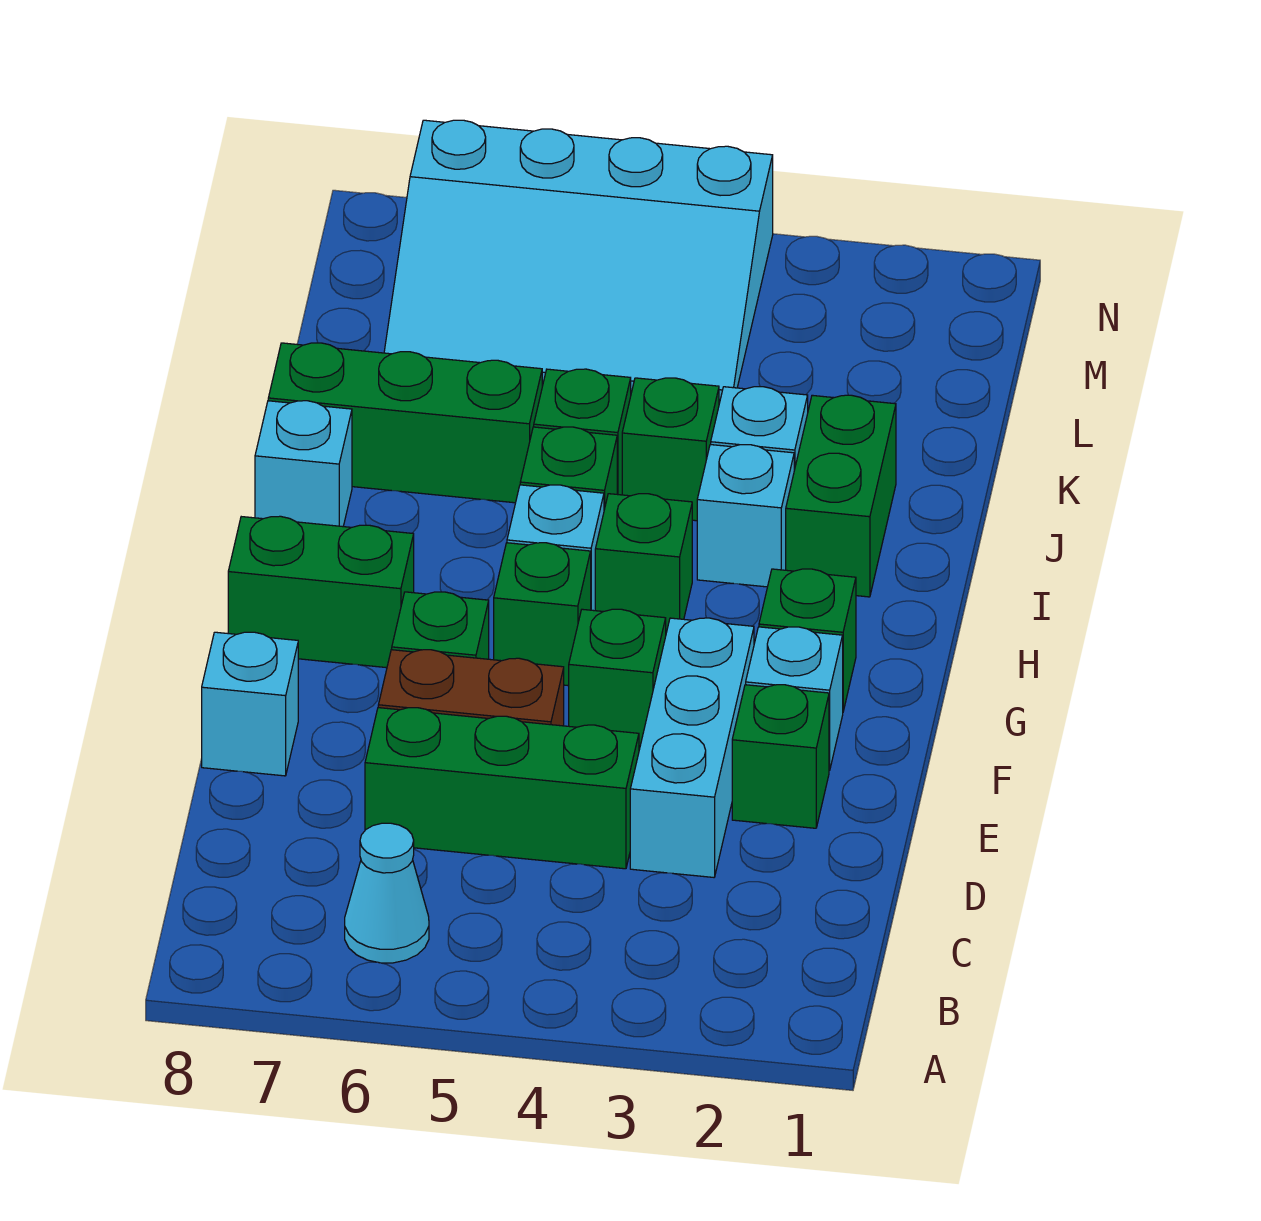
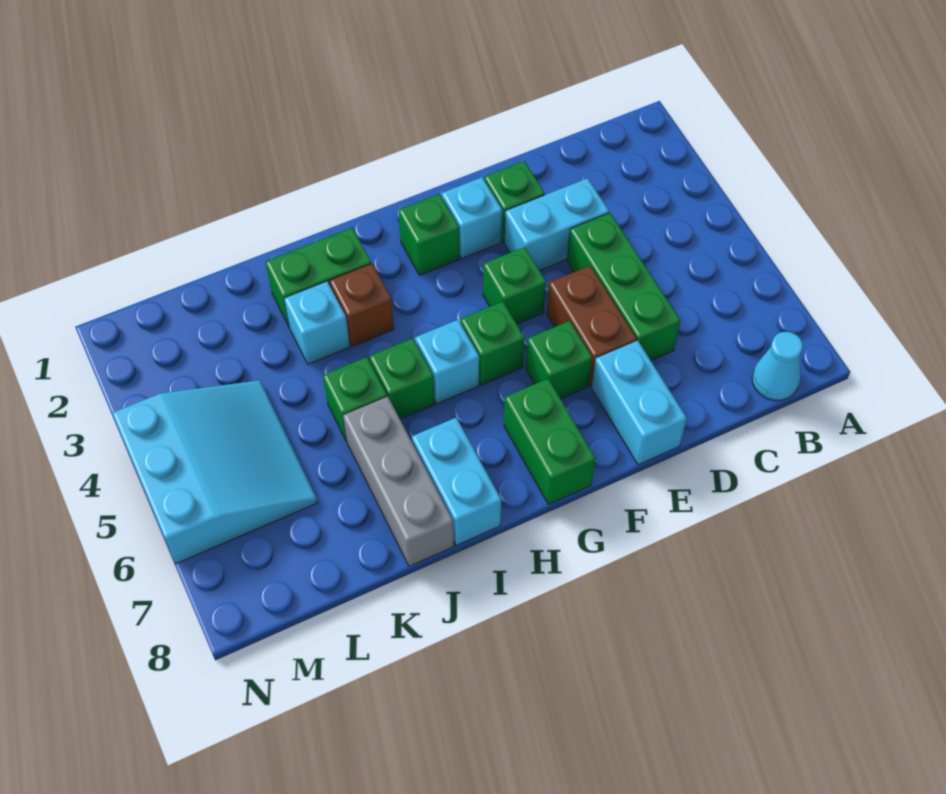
cyan 1x1 cone [345,823,429,963] -> cyan 1x1 cone moved to [752,332,803,400]
cyan 1x3 brick [630,618,754,877] -> cyan 1x2 brick [504,178,609,270]
cyan 1x1 brick [202,632,298,776] -> cyan 1x2 brick [592,341,687,465]
green 1x1 brick [595,494,692,633] -> none
cyan 1x1 brick [697,445,794,587] -> brown 1x1 brick [329,263,394,346]
cyan 1x1 brick [255,401,352,527] -> cyan 1x2 brick [412,417,501,546]
green 1x1 brick [622,378,719,521] -> none
green 1x3 brick [268,343,542,503] -> grey 1x3 brick [343,397,454,566]
cyan 3x4 slope [384,120,773,403] -> cyan 3x3 slope [112,380,318,564]

